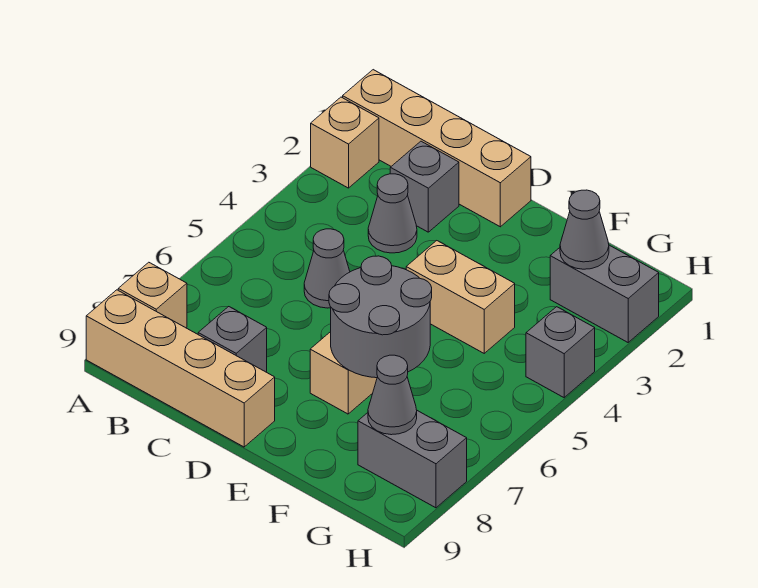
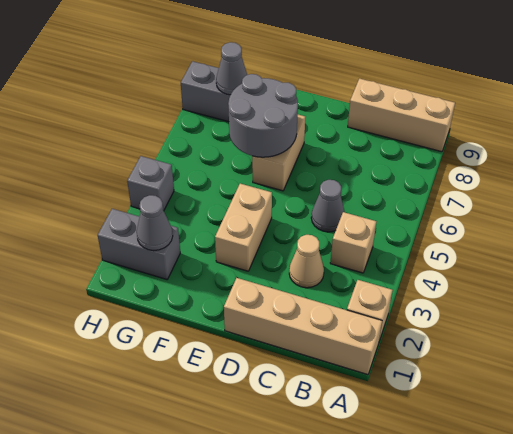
tan 1x1 brick [118,262,187,328] -> tan 1x1 brick moved to [330,212,376,273]
tan 1x4 brick [86,290,275,447] -> tan 1x3 brick [348,79,455,152]
grey 1x1 brick [390,141,459,232] -> none
grey 1x1 cone [368,174,417,253] -> tan 1x1 cone [289,235,324,288]
grey 1x1 brick [198,307,267,372] -> none
tan 1x2 brick [406,241,515,353] -> tan 1x2 brick turned to [215,184,272,271]

